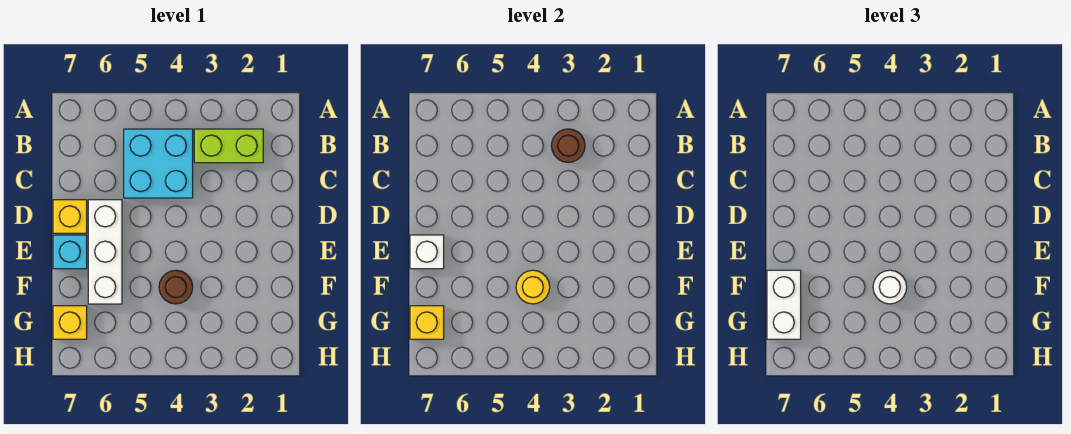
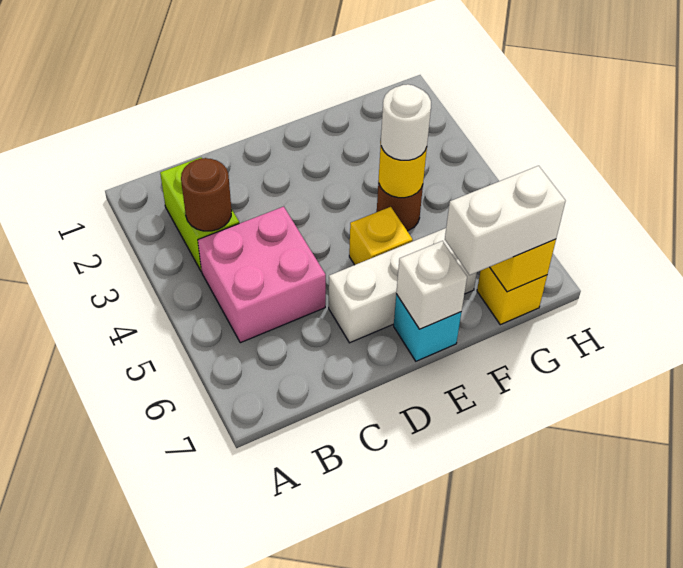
cyan 2x2 brick [124,129,193,198] -> pink 2x2 brick [198,207,326,343]
yellow 1x1 brick [53,200,87,233] -> yellow 1x1 brick moved to [349,207,413,265]

